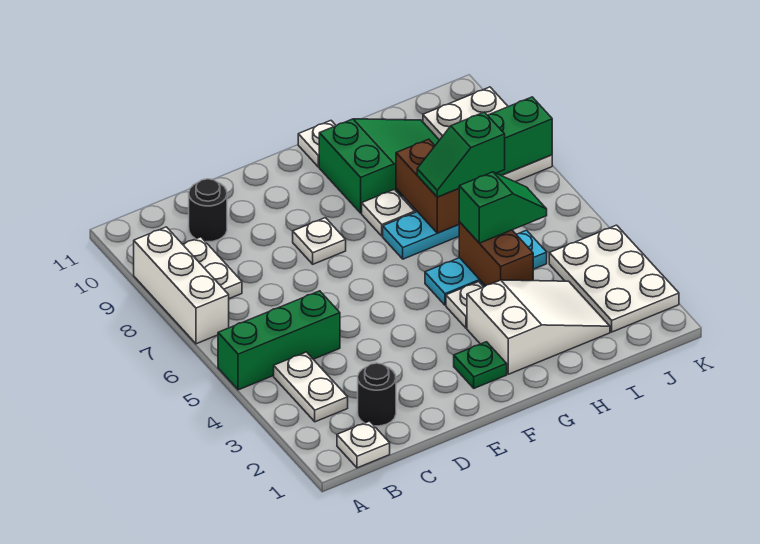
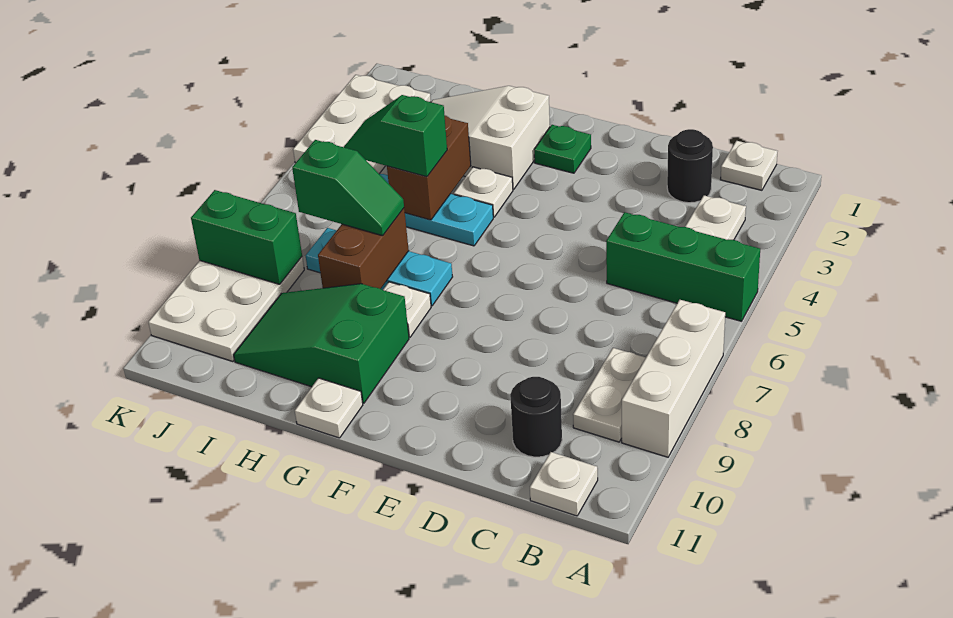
white 1x1 plate [293,218,346,264] -> white 1x1 plate moved to [530,452,598,516]

